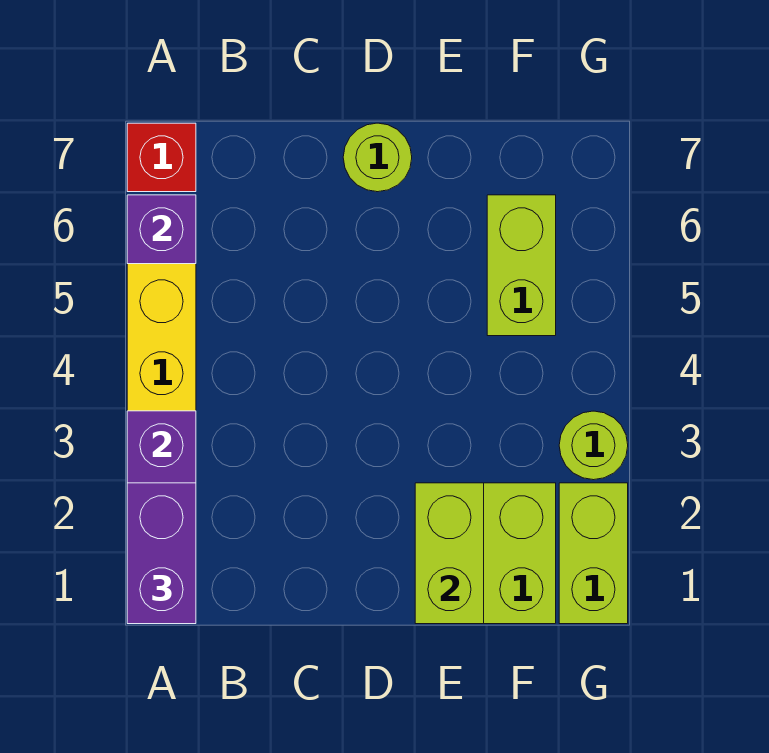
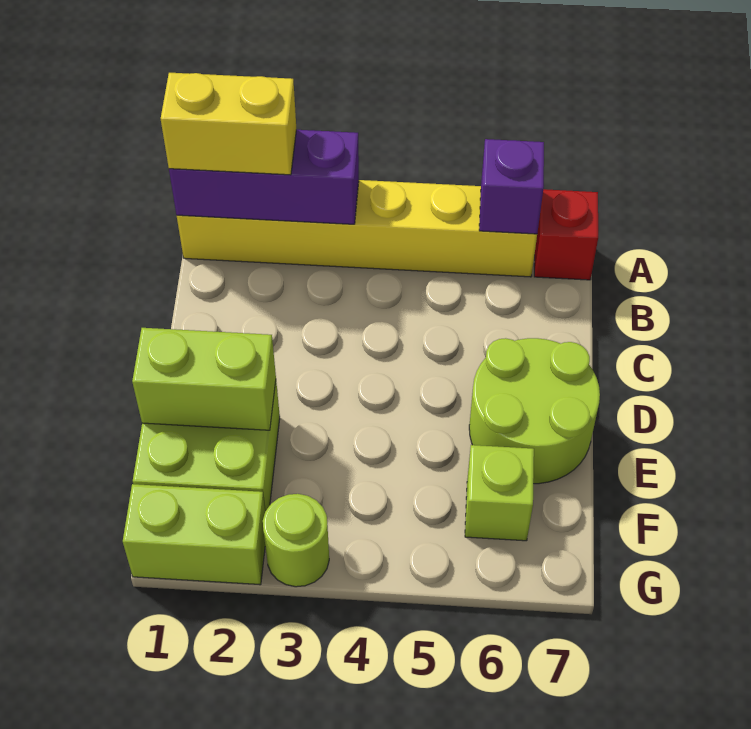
purple 1x2 brick [127,483,196,624] -> yellow 1x2 brick [161,73,296,175]
lime 1x1 round brick [343,123,412,192] -> lime 2x2 round brick [469,338,600,484]
lime 1x2 brick [487,195,556,336] -> lime 1x1 brick [465,445,534,541]

